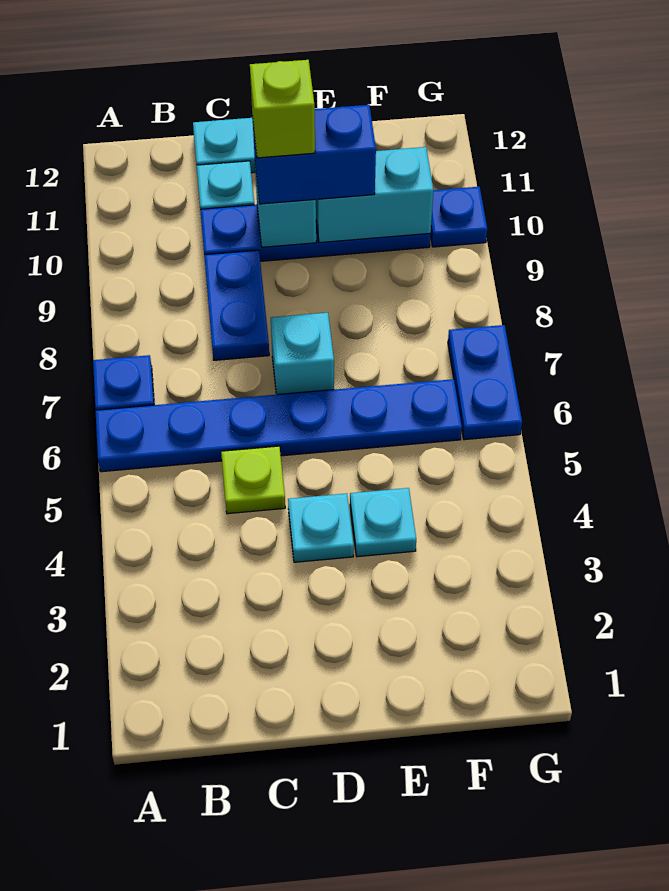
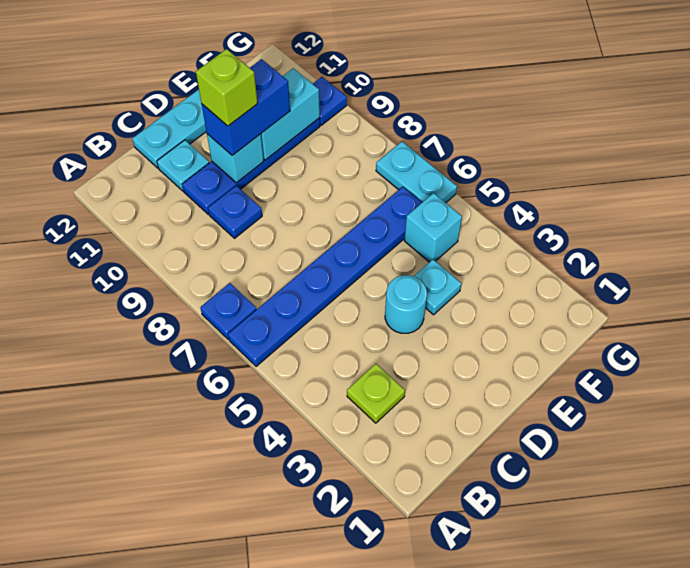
lime 1x1 plate [221,446,285,514] -> lime 1x1 plate moved to [347,364,405,423]
blue 1x2 plate [204,250,269,360] -> blue 1x1 plate [208,186,262,238]
cyan 1x1 plate [288,494,354,562] -> cyan 1x1 round brick [385,275,427,333]
cyan 1x1 brick [271,313,334,395] -> cyan 1x1 brick moved to [404,193,462,262]
blue 1x2 plate [448,325,522,440] -> cyan 1x2 plate [376,142,457,203]

